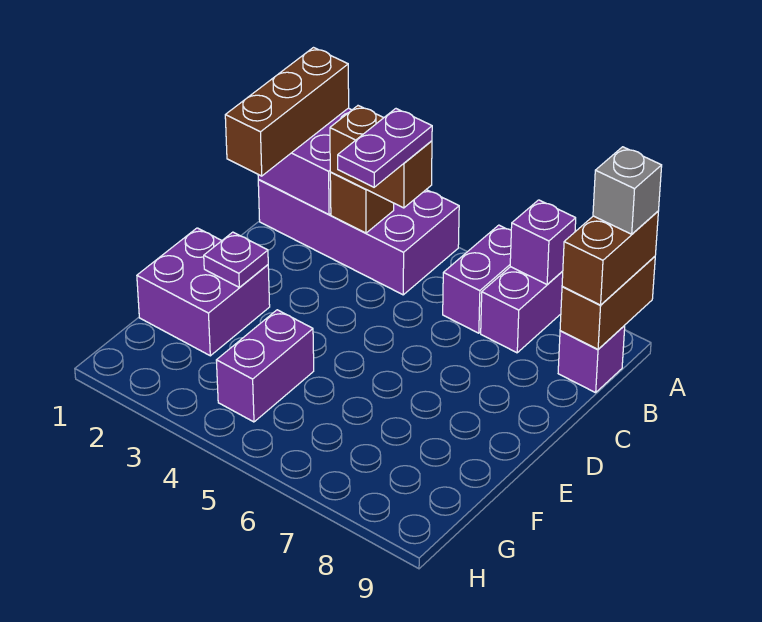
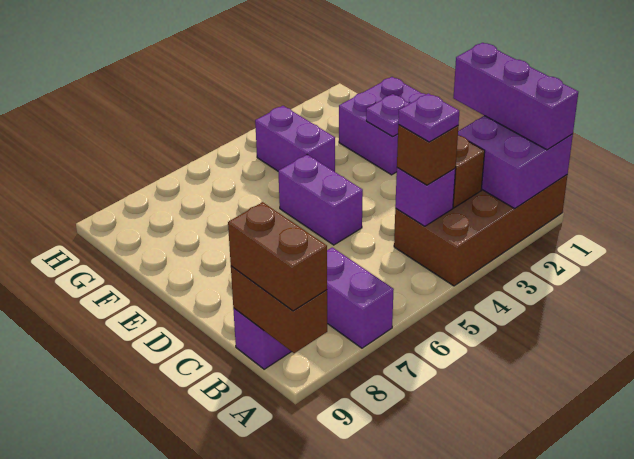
purple 2x4 brick [258,179,459,295] -> brown 2x4 brick [394,175,567,286]
brown 1x3 brick [225,48,349,176] -> purple 1x3 brick [453,43,578,150]
purple 1x2 brick [443,225,511,333] -> purple 1x2 brick moved to [278,155,363,245]
purple 1x1 brick [510,200,576,284] -> purple 1x1 brick moved to [395,168,456,226]
grey 1x1 brick [593,147,662,234] -> none
brown 1x2 brick [330,106,432,208] -> brown 1x1 brick [397,125,458,185]
purple 1x2 plate [338,109,432,187] -> purple 1x1 plate [398,93,459,142]

